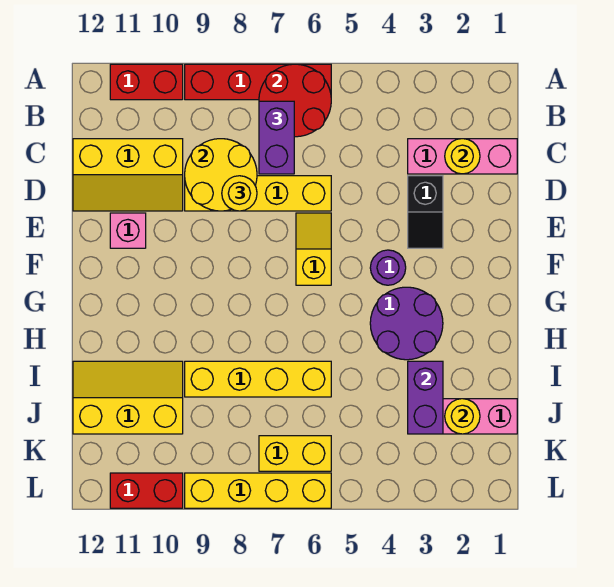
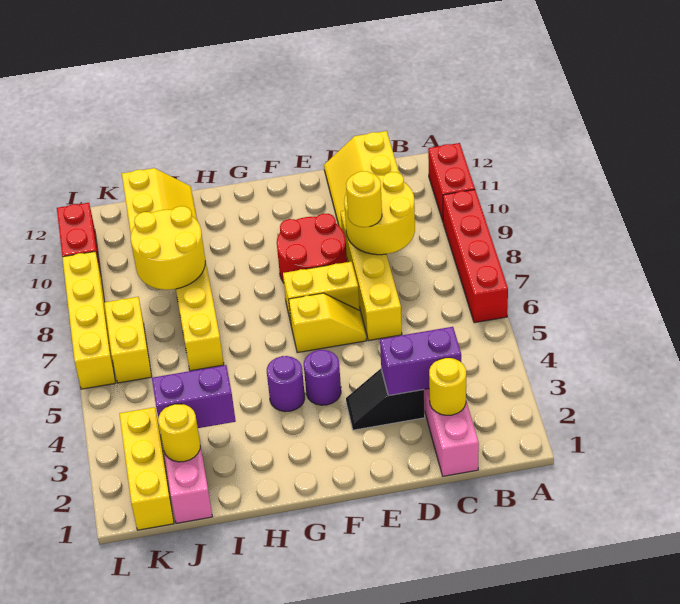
red 2x2 round brick [259,64,331,137] -> red 2x2 round brick moved to [277,213,347,283]
purple 1x2 brick [259,101,294,174] -> purple 1x2 brick moved to [380,327,461,395]
none -> yellow 1x2 brick [283,262,359,323]
pink 1x1 brick [110,213,146,248] -> none
purple 2x2 round brick [370,287,443,360] -> purple 1x1 round brick [267,356,305,412]
none -> yellow 2x2 round brick [131,206,205,290]
none -> yellow 1x3 brick [119,407,174,530]

